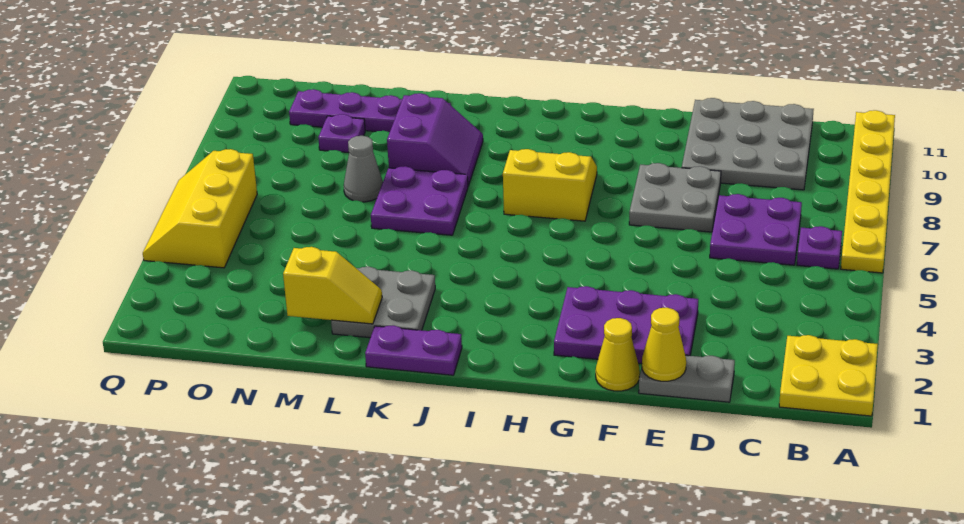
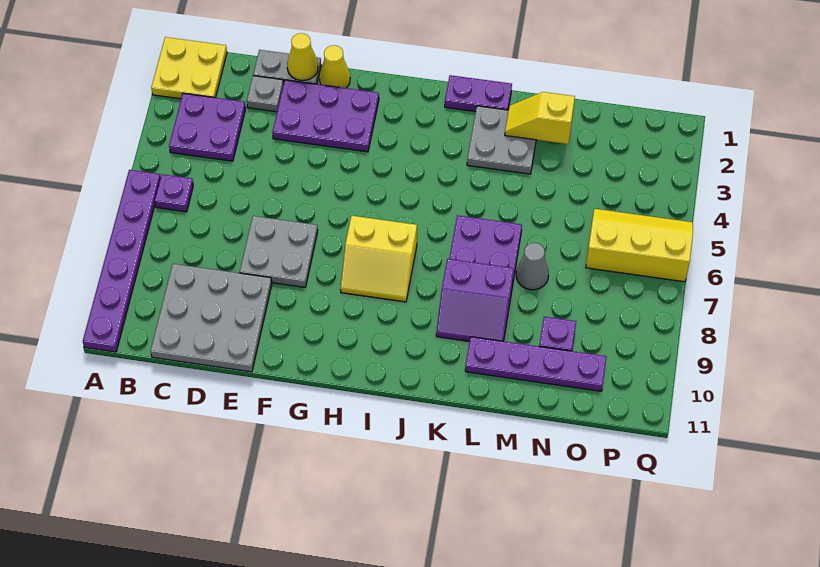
yellow 1x6 plate [841,110,895,273] -> purple 1x6 plate [83,170,161,352]
purple 2x2 plate [710,194,802,265] -> purple 2x2 plate moved to [169,93,246,161]
none -> grey 1x1 plate [247,76,283,112]
purple 2x2 slope [387,93,483,186] -> purple 2x2 slope turned to [436,259,514,341]
yellow 2x3 slope [143,149,257,268] -> yellow 2x3 slope turned to [586,209,693,282]

